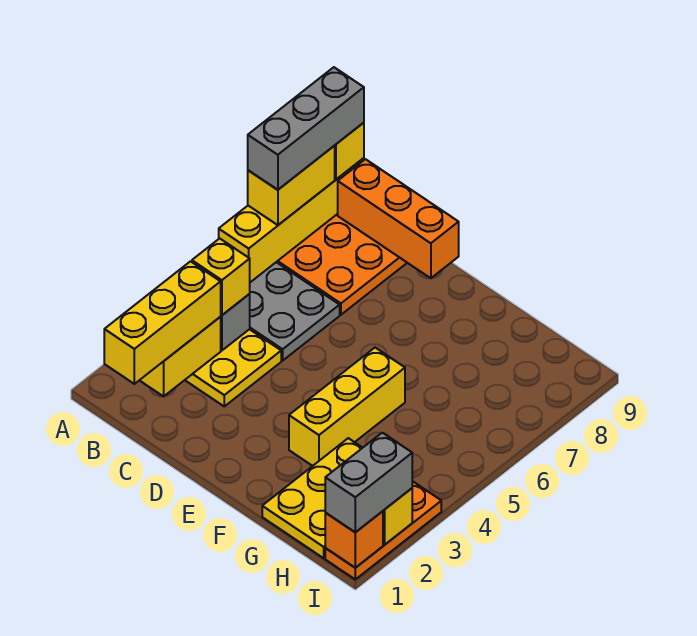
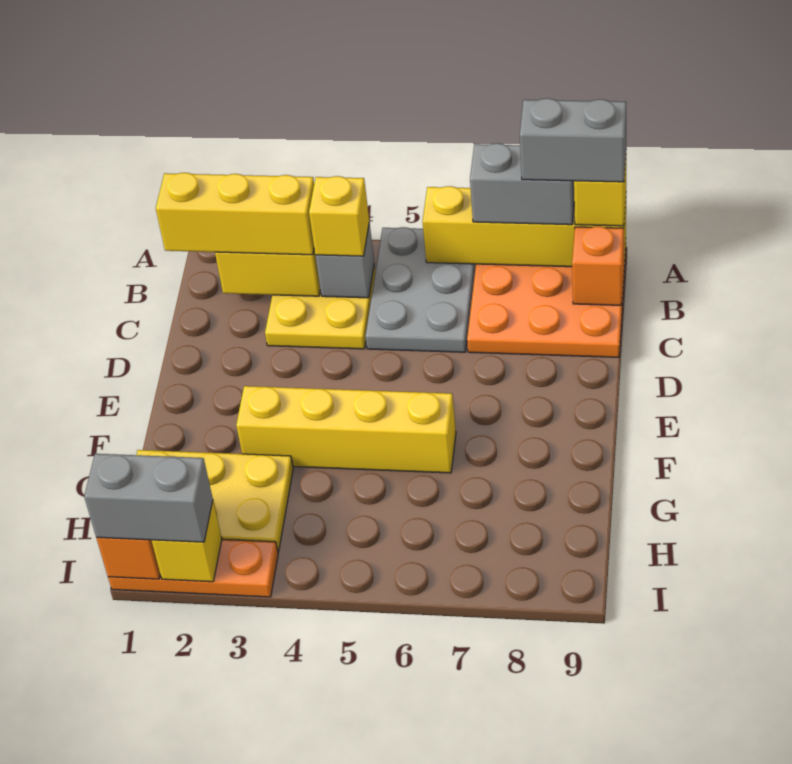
yellow 1x2 brick [248,146,335,225] -> grey 1x2 brick [470,143,574,225]
grey 1x3 brick [248,67,364,190] -> grey 1x2 brick [520,98,626,182]
orange 1x3 brick [338,159,459,278] -> orange 1x1 brick [572,226,624,305]
yellow 1x3 brick [289,348,405,466] -> yellow 1x4 brick [236,386,456,473]

